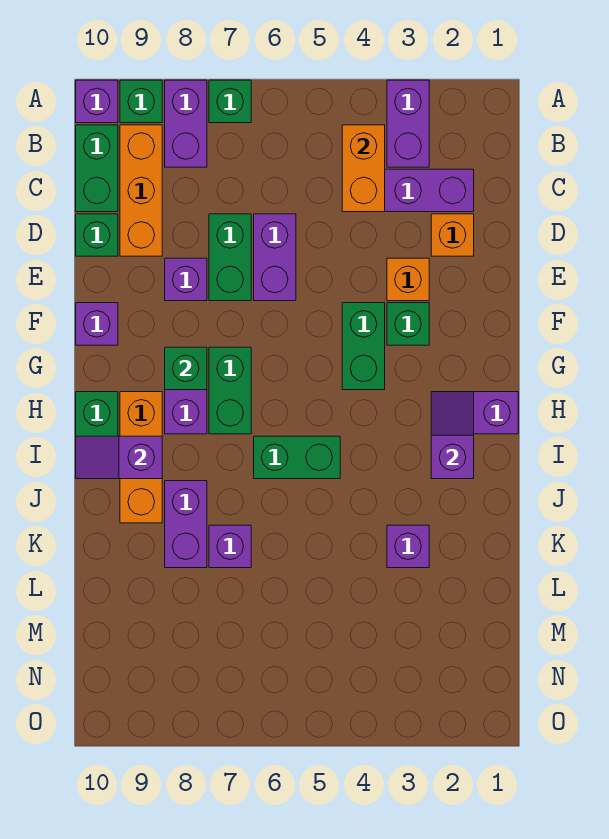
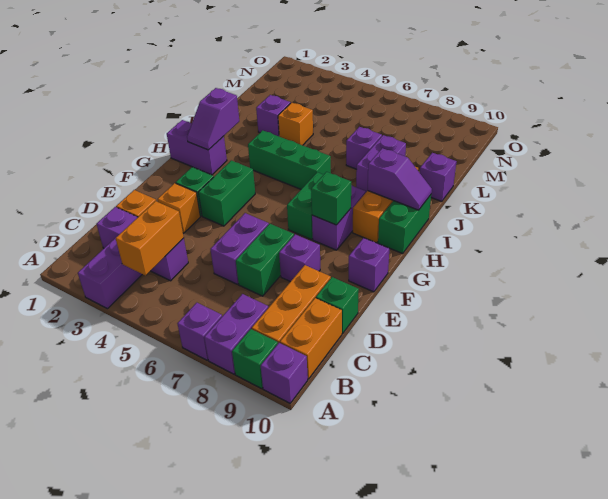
green 1x1 brick [209,80,251,123] -> purple 1x1 brick [177,303,222,360]
green 1x2 brick [76,125,118,212] -> orange 1x2 brick [280,298,342,379]
green 1x2 brick [254,436,340,479] -> green 1x3 brick [248,130,331,189]
none -> orange 1x1 brick [278,103,313,145]
none -> purple 1x1 brick [420,153,456,201]

